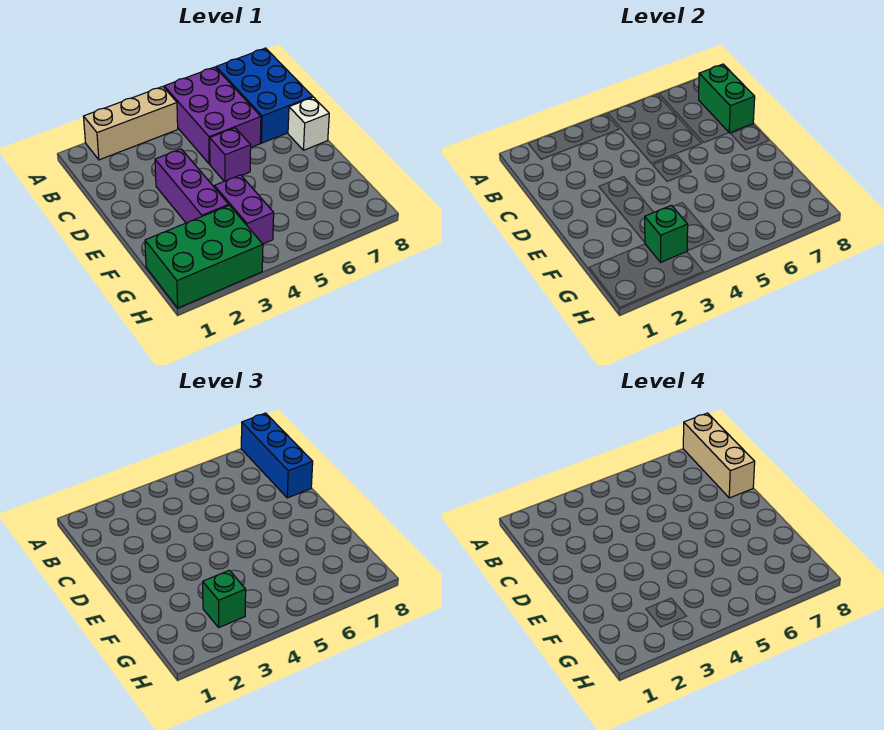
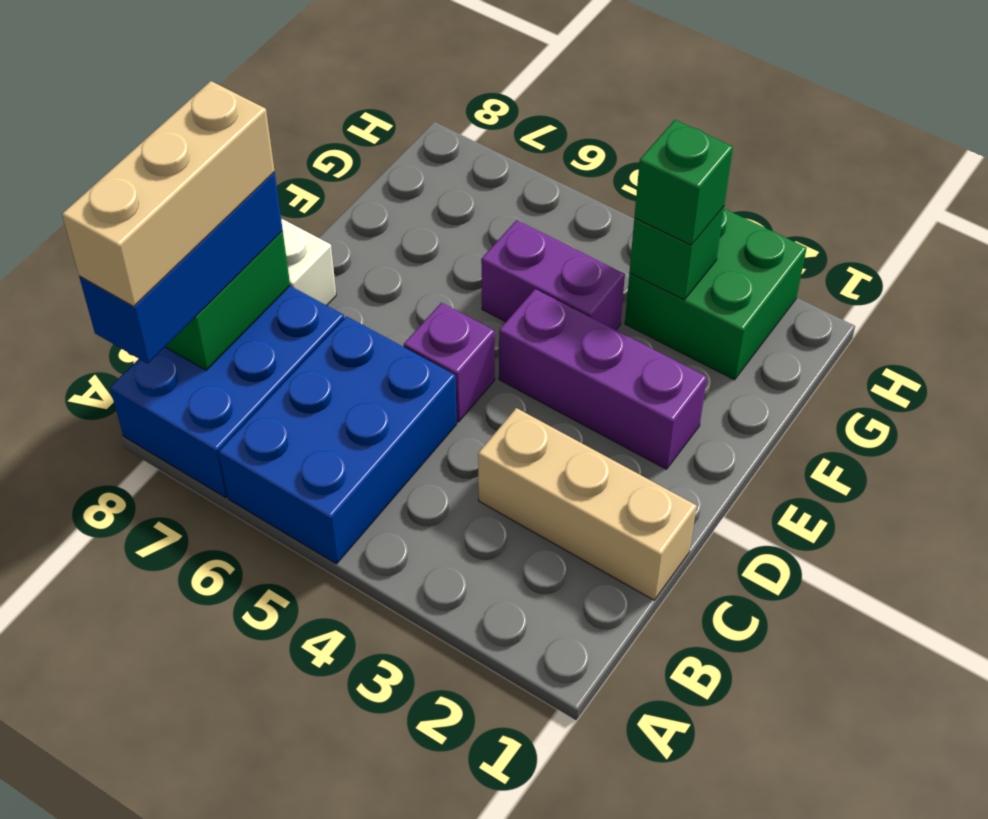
tan 1x3 brick [83,87,178,160] -> tan 1x3 brick moved to [478,408,697,600]
purple 2x3 brick [164,67,261,164] -> blue 2x3 brick [219,316,457,564]
purple 1x3 brick [155,149,229,223] -> purple 1x3 brick turned to [499,289,707,469]
purple 1x2 brick [214,175,274,244] -> purple 1x2 brick turned to [481,220,625,330]
green 2x3 brick [145,205,263,308] -> green 2x2 brick [625,209,807,380]

